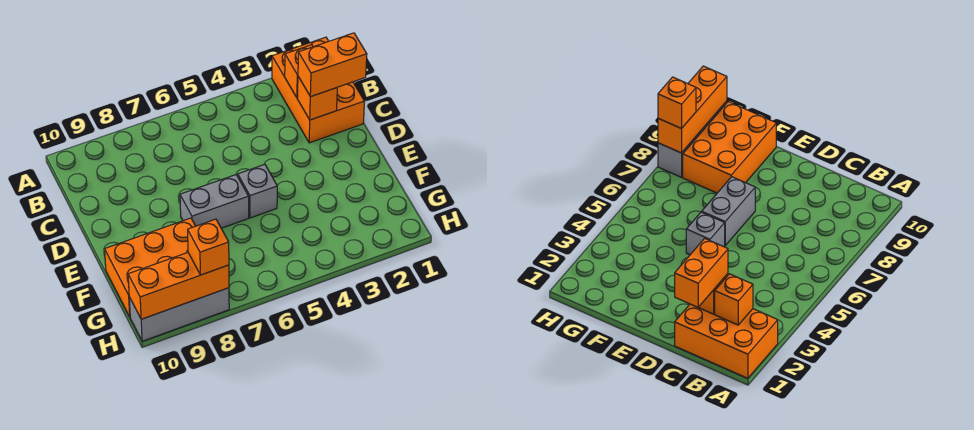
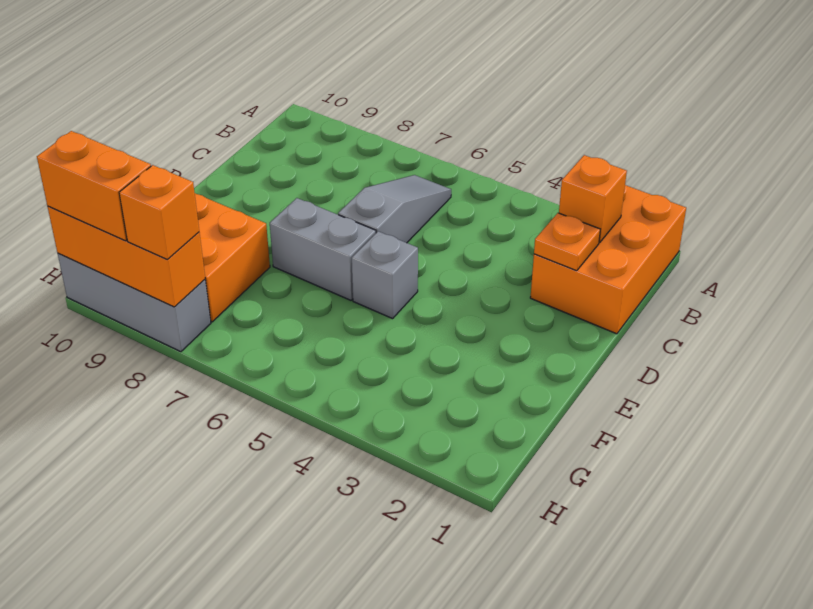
none -> grey 1x3 slope [338,175,451,243]
orange 1x2 brick [298,33,367,97] -> orange 1x2 brick moved to [37,131,151,241]
orange 1x1 brick [298,77,337,120] -> orange 1x1 plate [534,213,600,271]

